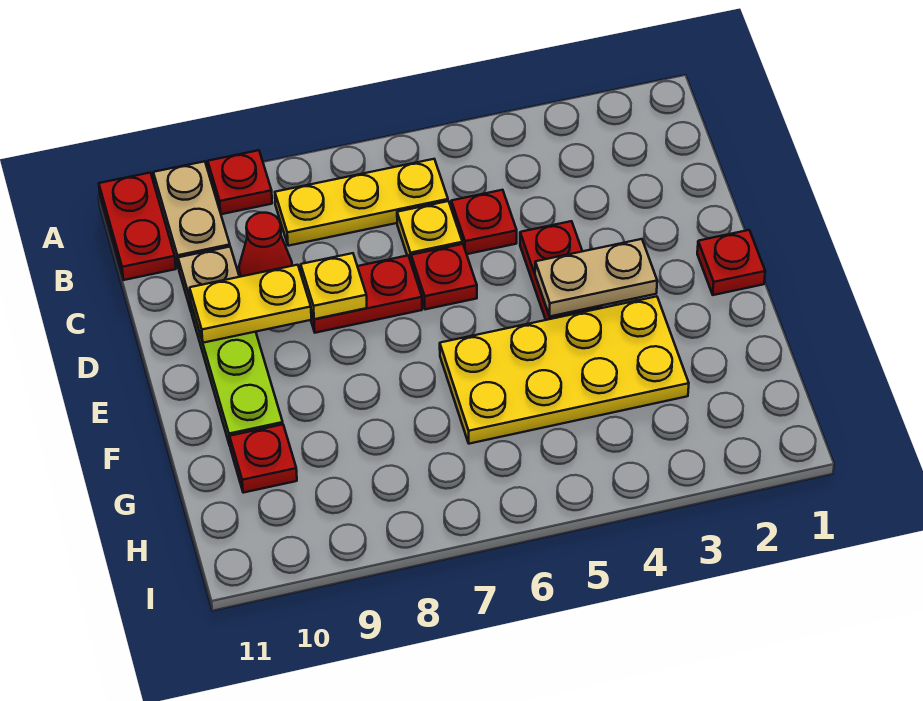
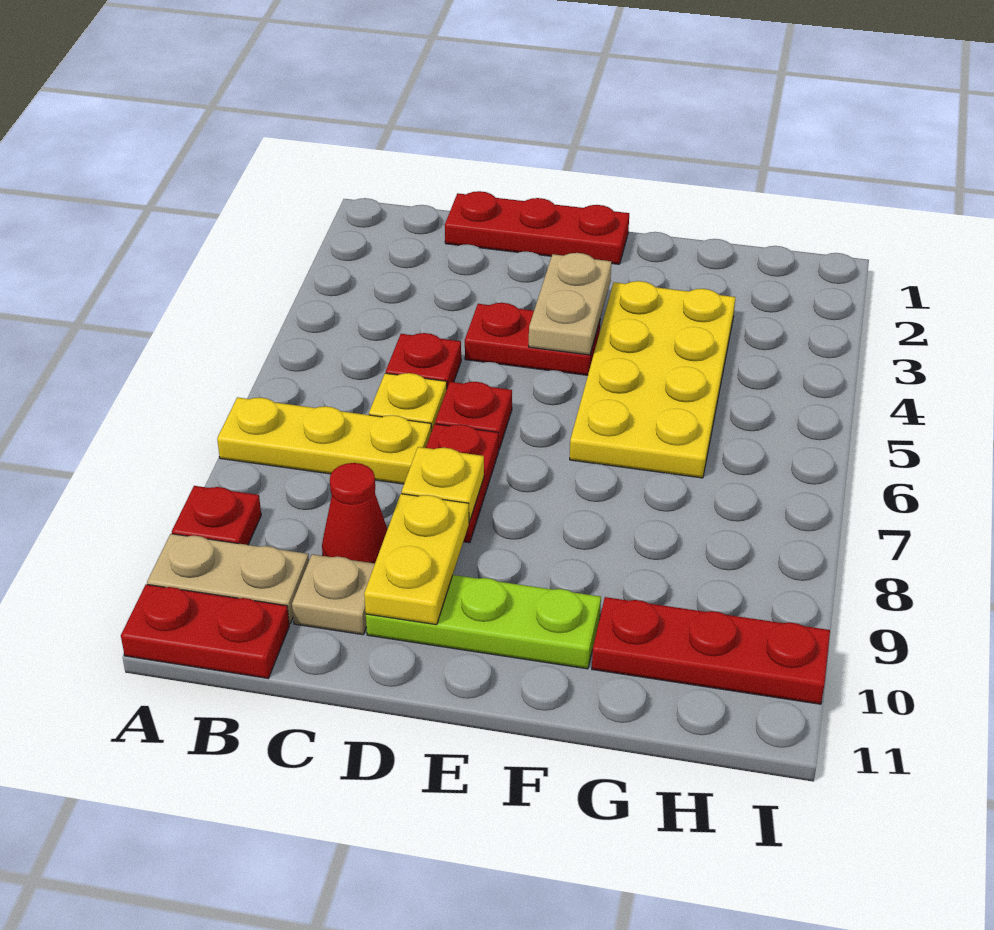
yellow 1x3 plate [275,159,448,246] -> yellow 1x3 plate turned to [217,397,432,484]
red 1x1 plate [697,230,765,295] -> red 1x3 plate [445,191,629,264]
red 1x1 plate [230,424,297,493] -> red 1x3 plate [592,597,830,704]

